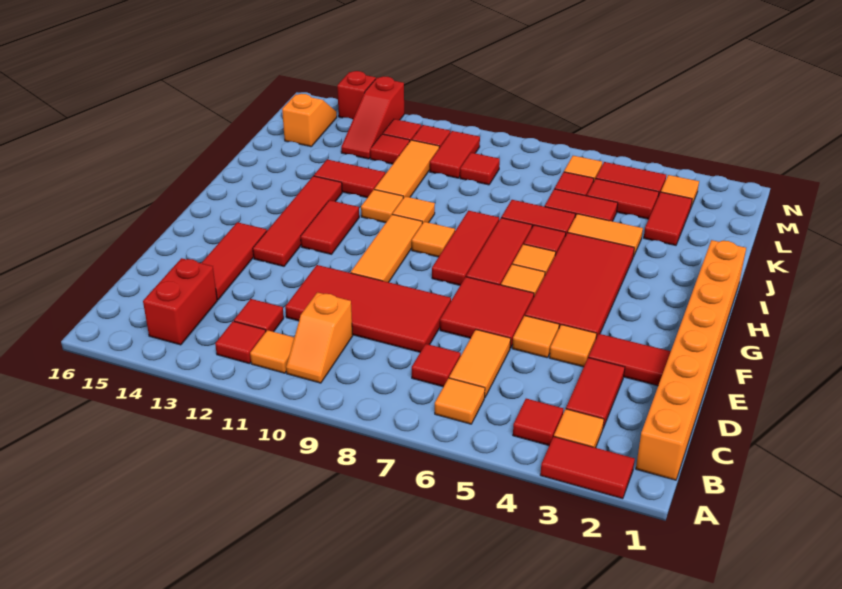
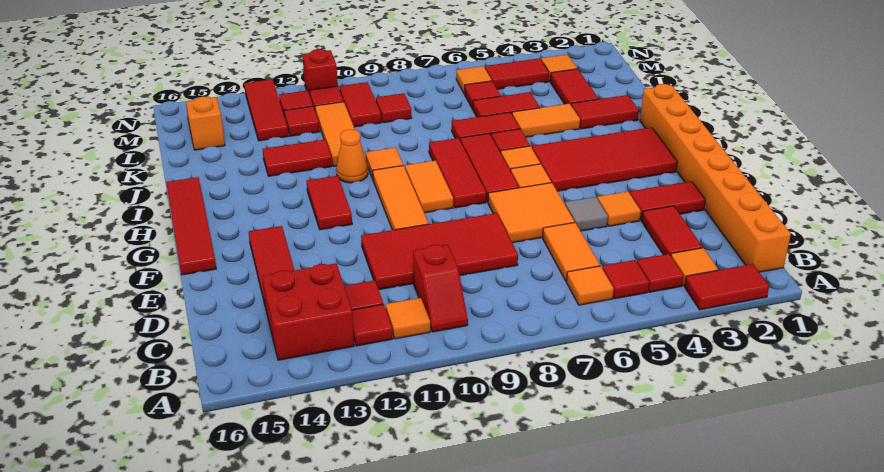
orange 1x2 slope [286,292,353,383] -> red 1x2 slope [413,245,468,332]
red 1x2 brick [143,258,217,345] -> red 2x2 brick [262,263,354,360]
red 1x1 tile [412,344,461,387] -> red 1x1 tile moved to [602,260,649,299]
orange 1x1 tile [512,316,559,358] -> grey 1x1 tile [565,197,608,231]
red 2x2 tile [440,277,534,348] -> orange 2x2 tile [488,183,575,243]
red 2x4 tile [525,233,634,338] -> red 2x4 tile turned to [532,127,677,191]
red 1x4 tile [253,176,342,266] -> red 1x4 tile moved to [166,177,216,275]
orange 1x1 tile [412,222,455,257] -> orange 1x2 tile [405,161,453,213]
orange 1x1 tile [361,190,403,223] -> orange 1x1 cone [336,130,368,183]
red 1x2 tile [587,179,659,219] -> red 1x2 tile moved to [571,95,639,129]
red 1x3 slope [341,76,404,159] -> red 1x3 tile [244,79,288,141]
red 1x1 brick [337,71,376,119] -> red 1x1 brick moved to [302,49,338,94]

